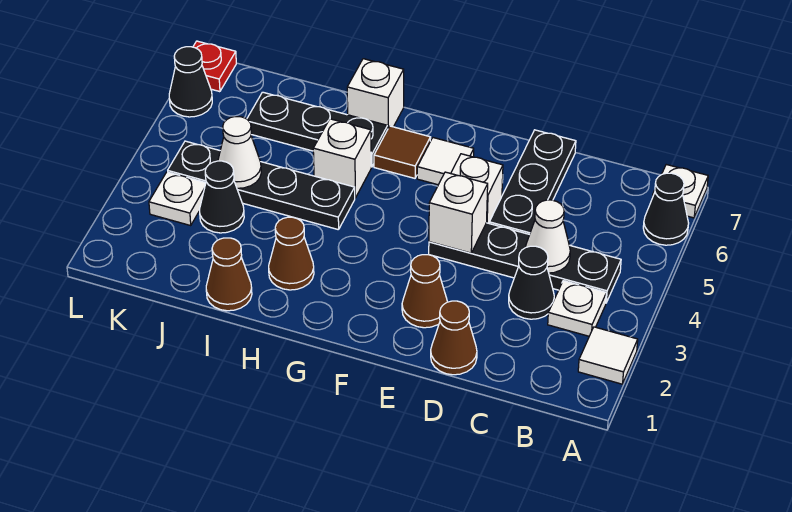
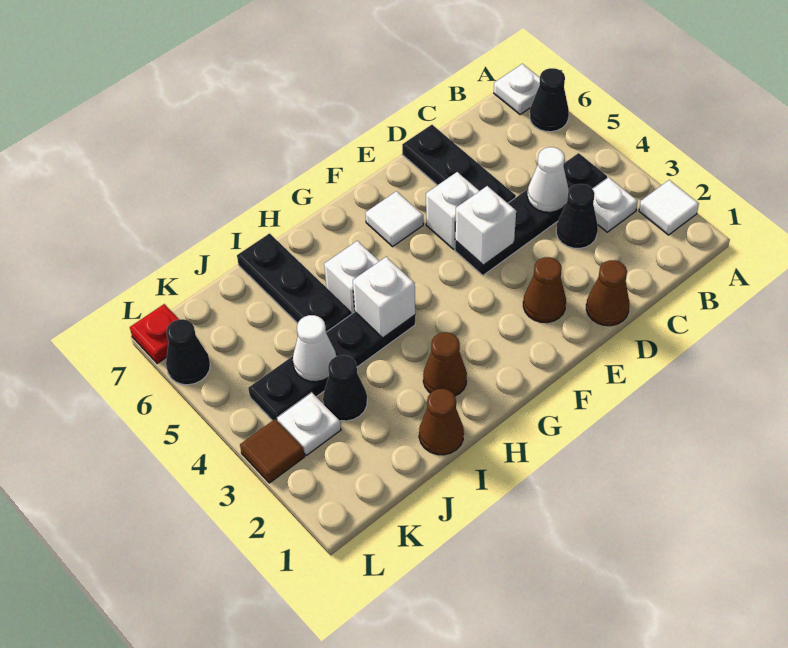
brown 1x1 tile [374,126,431,178] -> brown 1x1 tile moved to [240,419,305,483]
black 1x3 plate [247,92,388,167] -> black 1x3 plate turned to [237,233,352,332]
white 1x1 brick [347,59,404,128] -> white 1x1 brick moved to [353,257,415,338]

